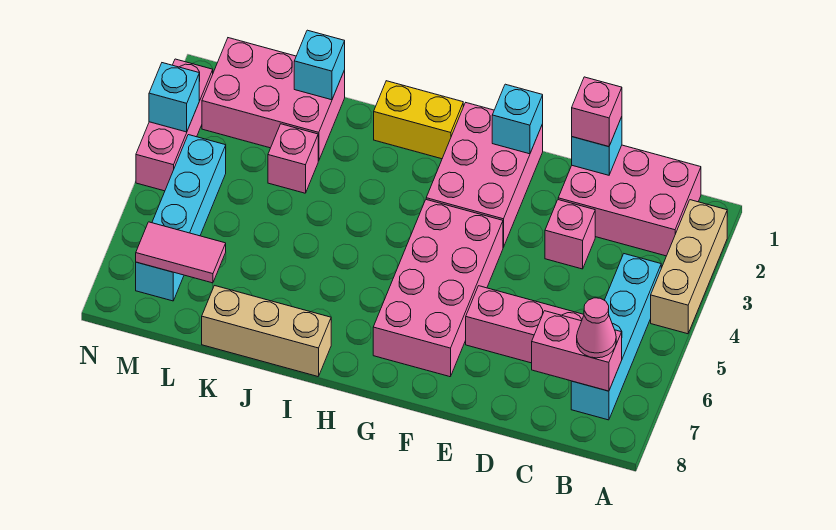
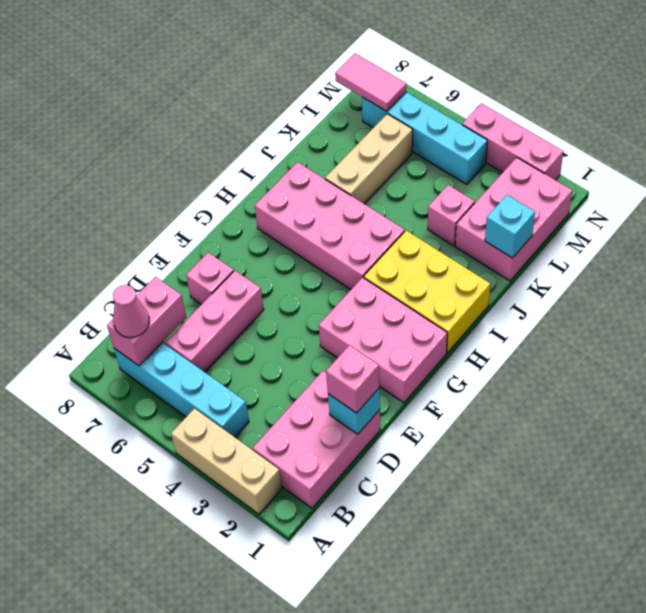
pink 1x1 brick [545,200,595,269] -> pink 1x1 brick moved to [186,253,234,305]
cyan 1x1 brick [492,84,543,154] -> none
pink 2x4 brick [373,200,503,377] -> pink 2x4 brick moved to [255,162,405,289]
yellow 1x2 brick [374,81,463,159] -> yellow 2x3 brick [364,231,490,353]
tan 1x3 brick [202,286,331,377] -> tan 1x3 brick moved to [325,114,413,204]
pink 1x2 tile [136,222,226,283] -> pink 1x2 tile turned to [335,54,406,112]
cyan 1x1 brick [149,63,199,132] -> none

